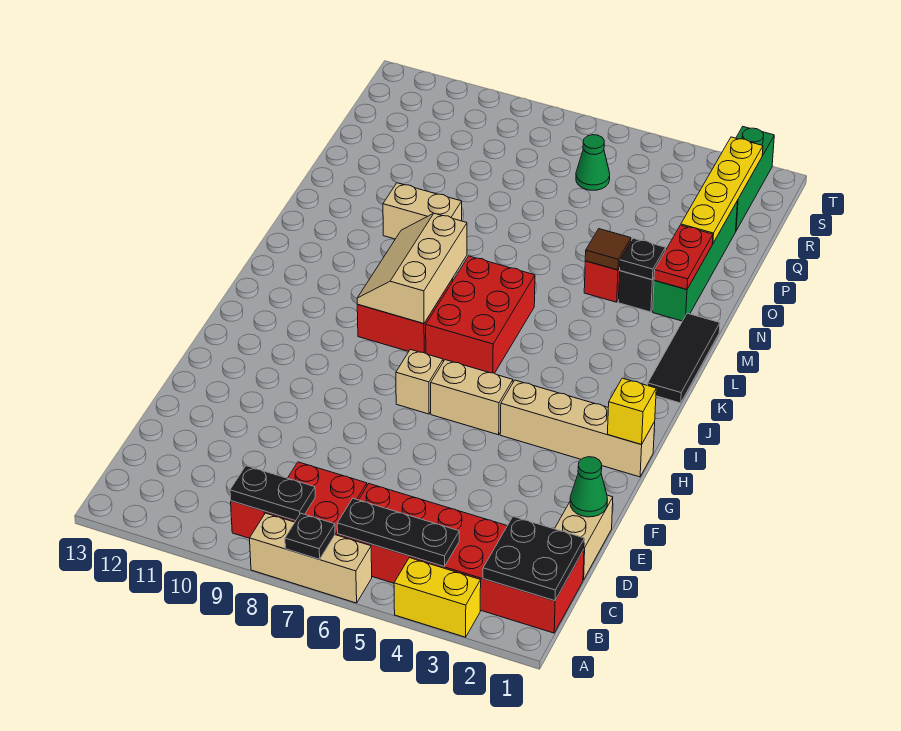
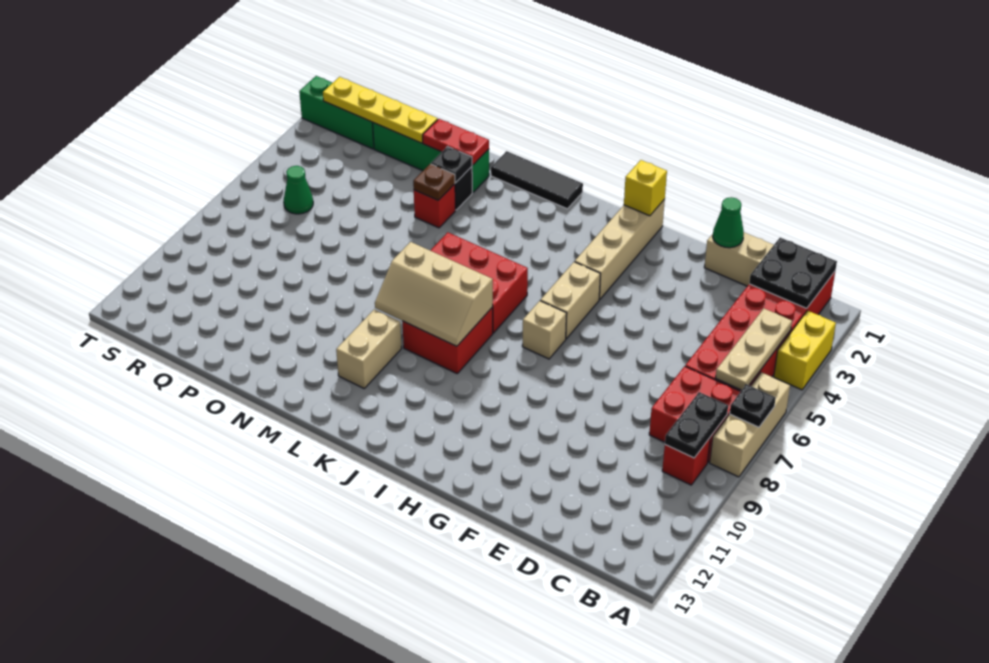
black 1x3 plate [337,498,459,567] -> tan 1x3 plate [716,309,792,390]
brown 1x1 tile [585,229,631,270] -> brown 1x1 plate [413,164,455,200]
tan 1x2 brick [383,183,462,239] -> tan 1x2 brick moved to [336,309,402,388]

